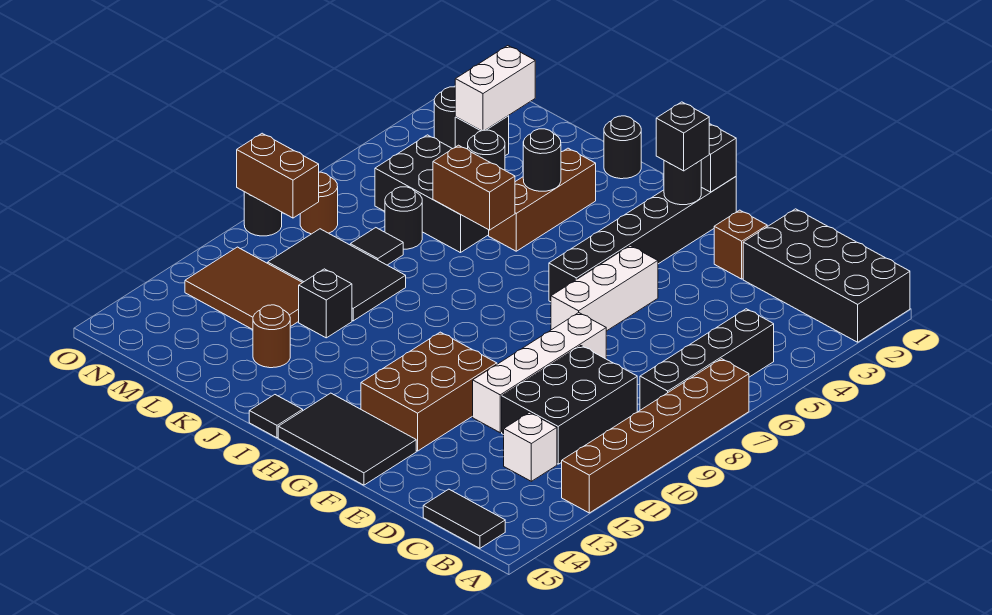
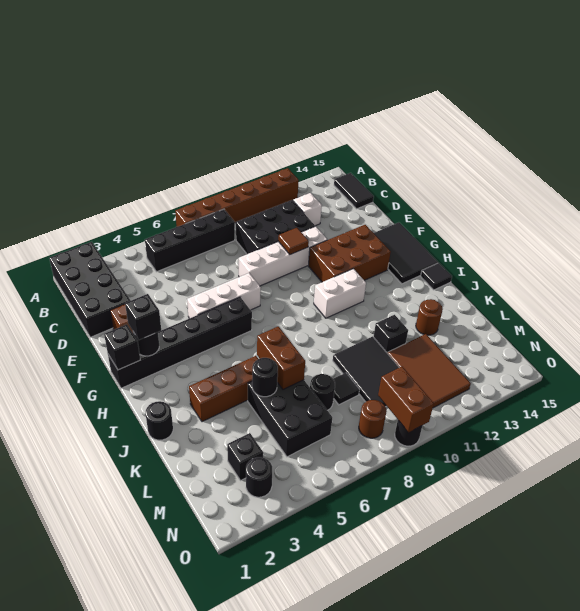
none -> brown 1x1 tile [278,228,309,255]
black 1x1 round brick [523,129,561,191] -> none
white 1x2 brick [455,46,535,131] -> white 1x2 brick moved to [314,269,366,318]

